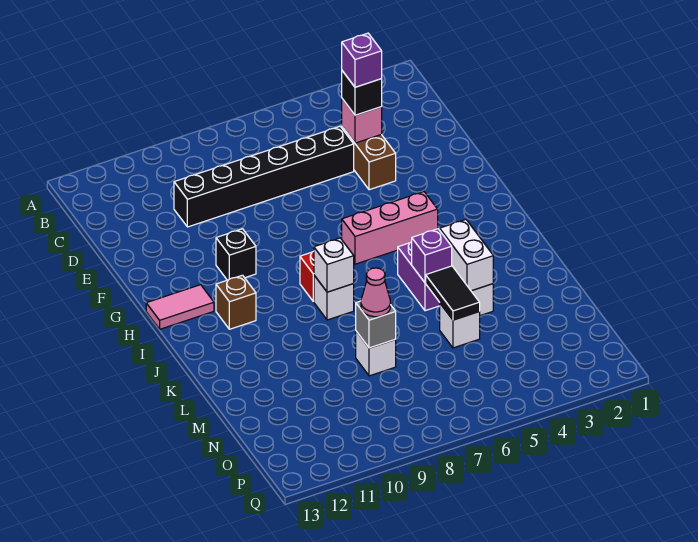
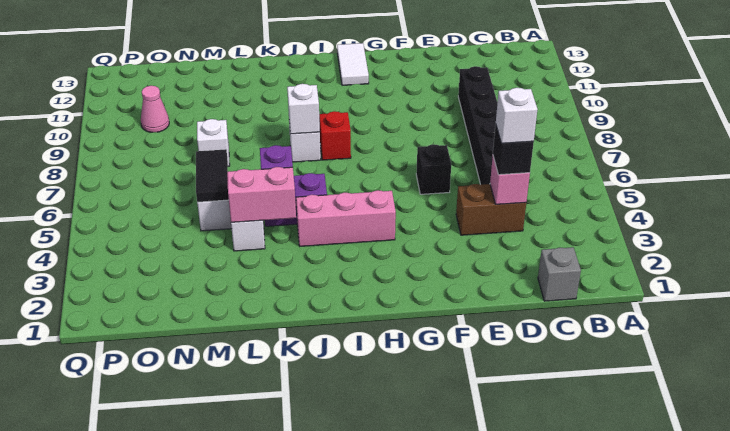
purple 1x1 brick [342,33,382,87] -> white 1x1 brick [496,88,538,143]
black 1x1 brick [216,229,256,280] -> black 1x1 brick moved to [416,144,451,194]
pink 1x3 brick [342,192,438,264] -> pink 1x3 brick turned to [296,190,396,246]
pink 1x2 tile [146,285,214,329] -> white 1x2 tile [337,43,369,85]
brown 1x1 brick [216,275,256,329] -> none
white 1x2 brick [440,220,493,291] -> pink 1x2 brick [227,167,296,222]
black 1x2 tile [426,266,480,320] -> black 1x2 tile turned to [196,149,229,202]
grey 1x1 brick [356,301,396,348] -> grey 1x1 brick moved to [538,247,581,301]
pink 1x1 cone [361,268,390,317] -> pink 1x1 cone moved to [141,86,169,132]

